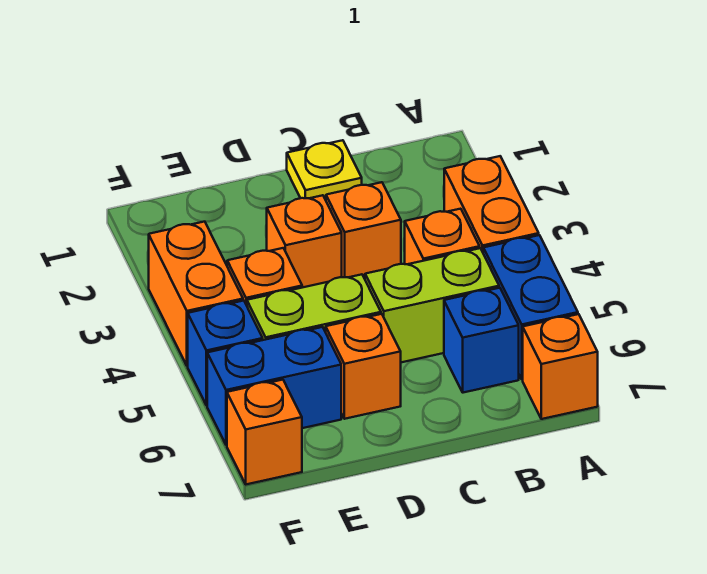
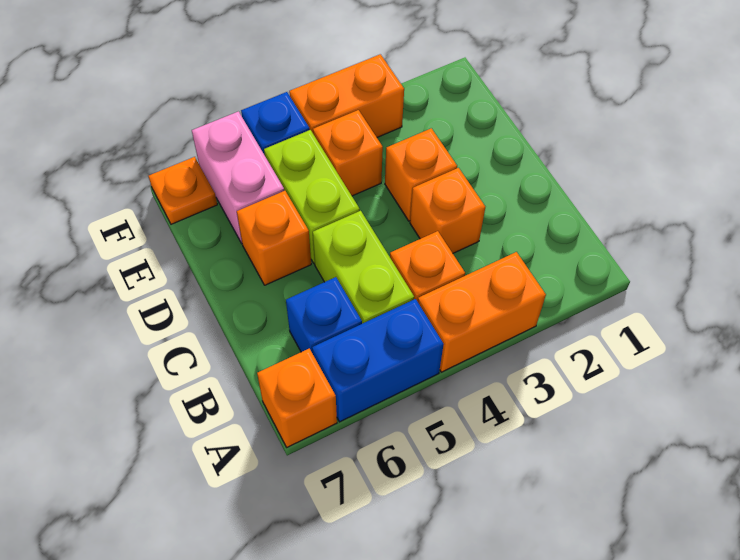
yellow 1x1 plate [287,140,362,200] -> none
blue 1x2 brick [207,327,341,445] -> pink 1x2 brick [192,111,284,243]
orange 1x1 brick [227,380,302,484] -> orange 1x1 plate [149,157,217,224]

